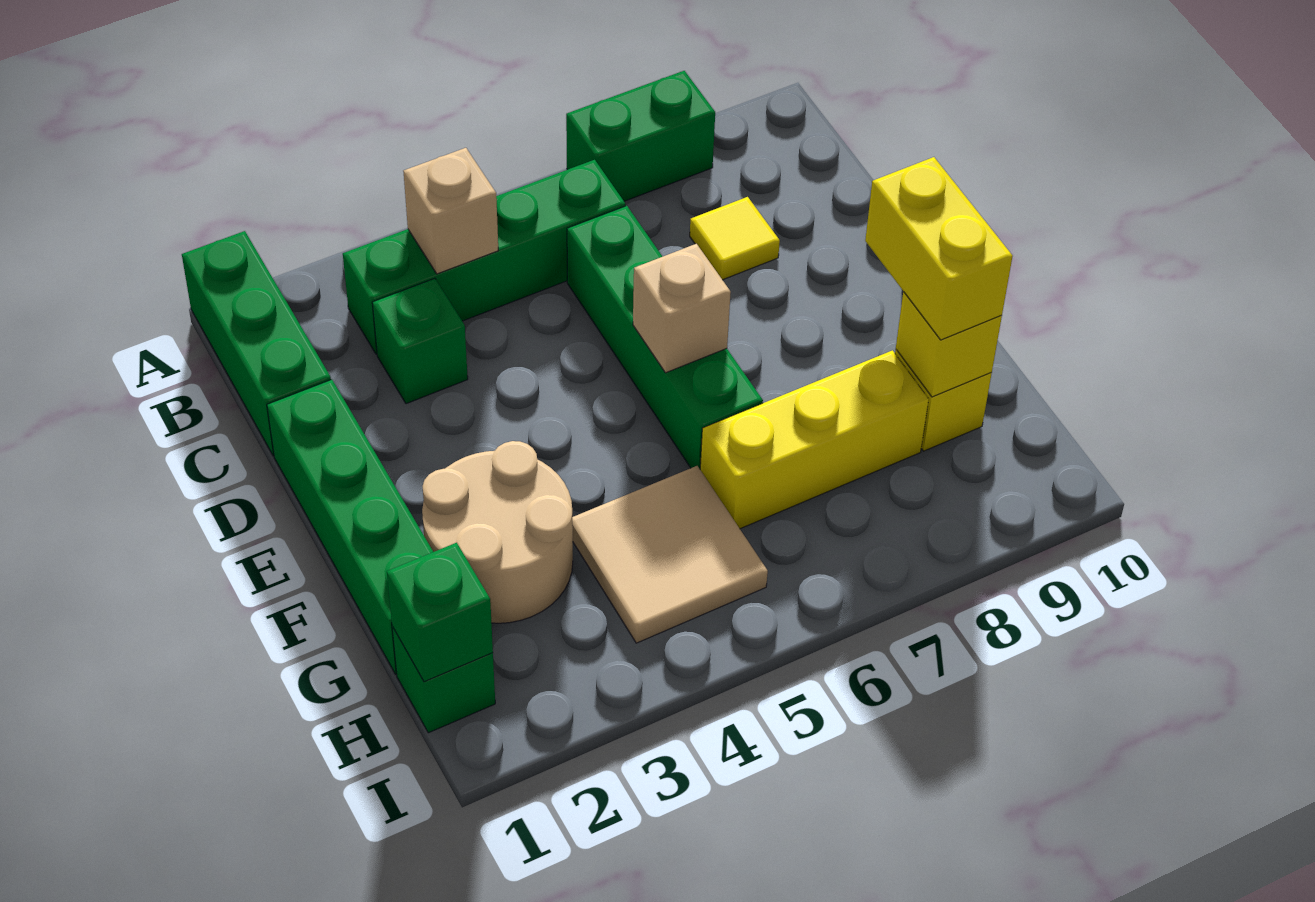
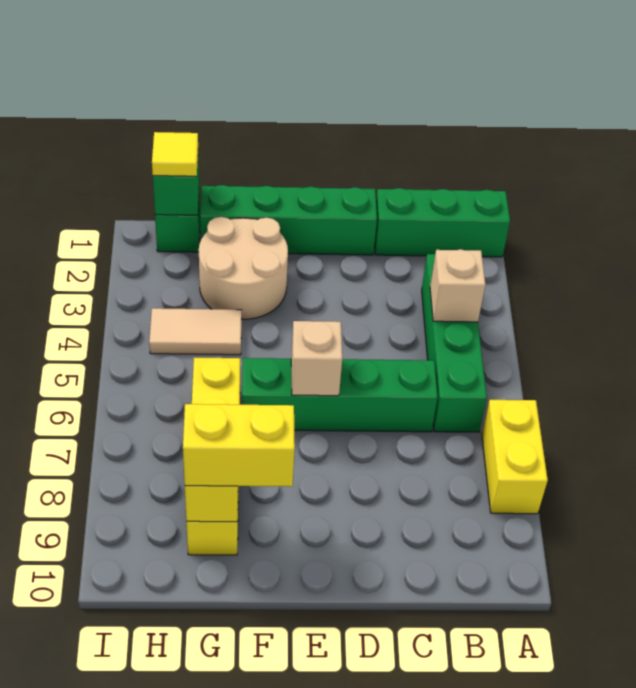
green 1x2 brick [566,71,715,201] -> yellow 1x2 brick [482,400,548,514]
green 1x1 brick [372,278,468,404] -> none
yellow 1x1 tile [690,197,780,280] -> yellow 1x1 tile moved to [152,132,198,176]
tan 2x2 tile [572,466,768,643] -> tan 1x2 tile [149,308,242,355]

